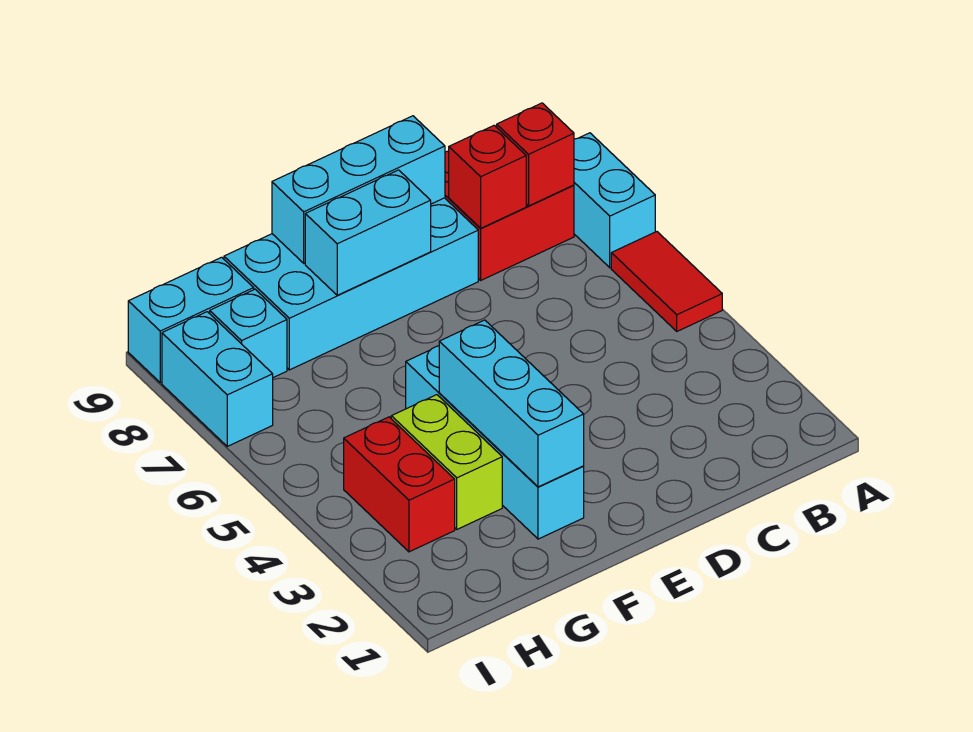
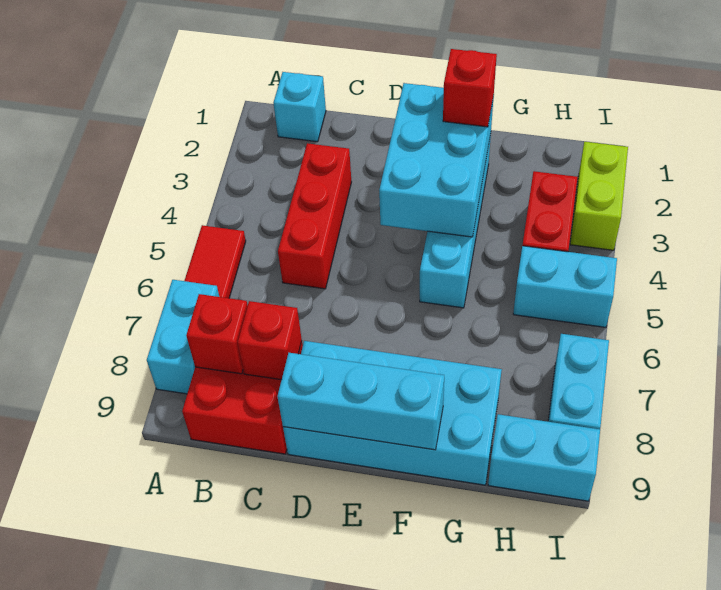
none -> red 1x3 brick [278,143,351,289]
cyan 1x2 brick [305,170,431,295] -> cyan 1x2 brick moved to [513,246,617,327]
cyan 1x3 brick [439,320,584,487] -> cyan 2x3 brick [379,83,494,237]
none -> red 1x1 brick [443,49,497,127]
lime 1x2 brick [391,395,502,529] -> lime 1x2 brick moved to [570,142,628,250]
cyan 1x1 brick [210,289,287,378] -> cyan 1x1 brick moved to [273,72,326,142]

